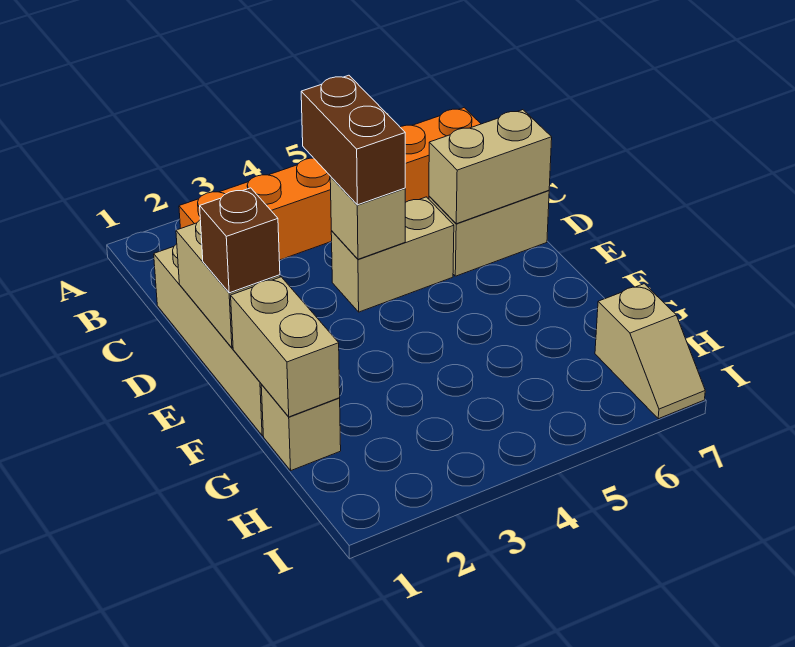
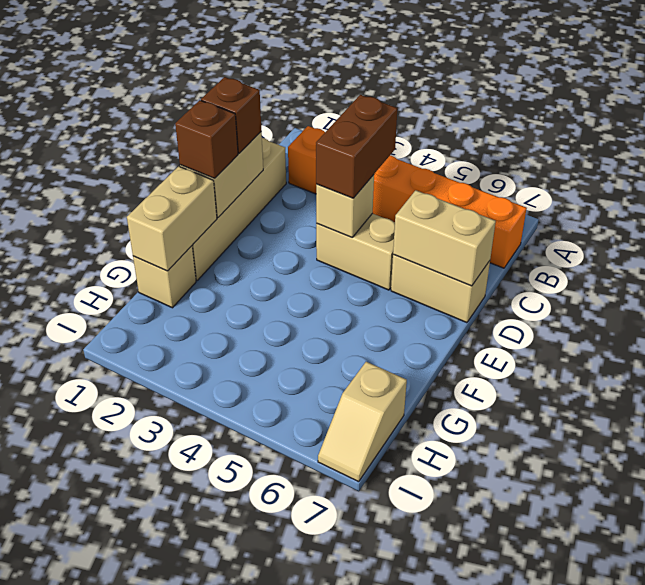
none -> brown 1x1 brick [201,77,261,153]

